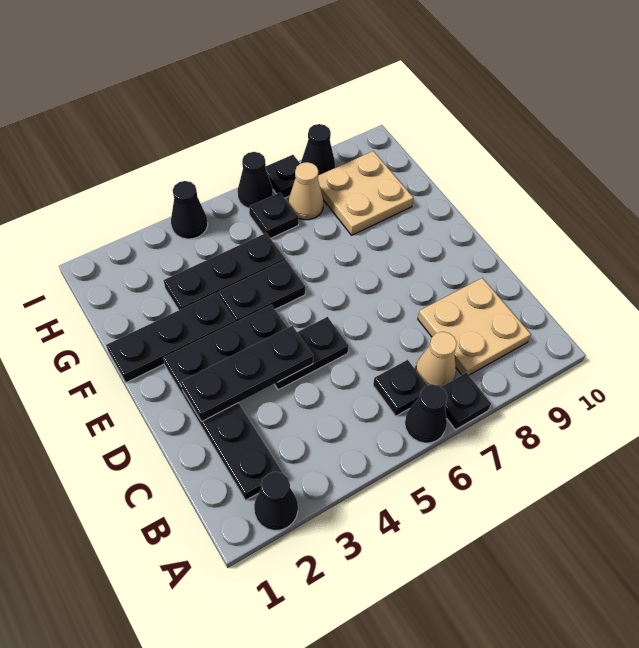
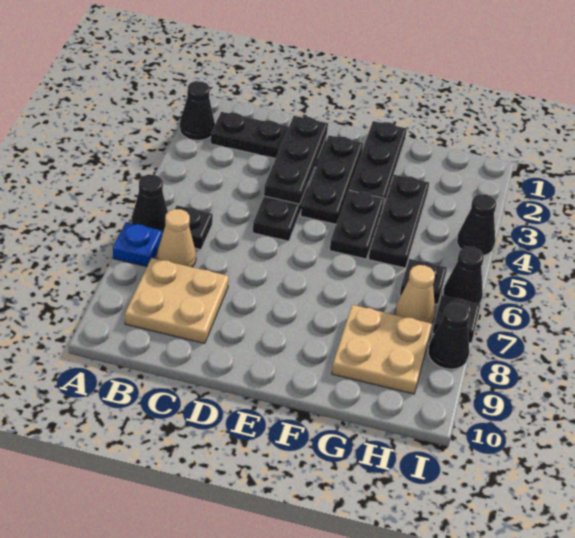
black 1x1 plate [441,373,491,430] -> blue 1x1 plate [113,222,162,267]

